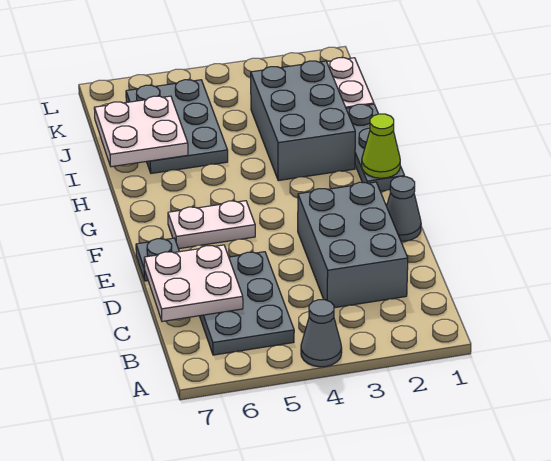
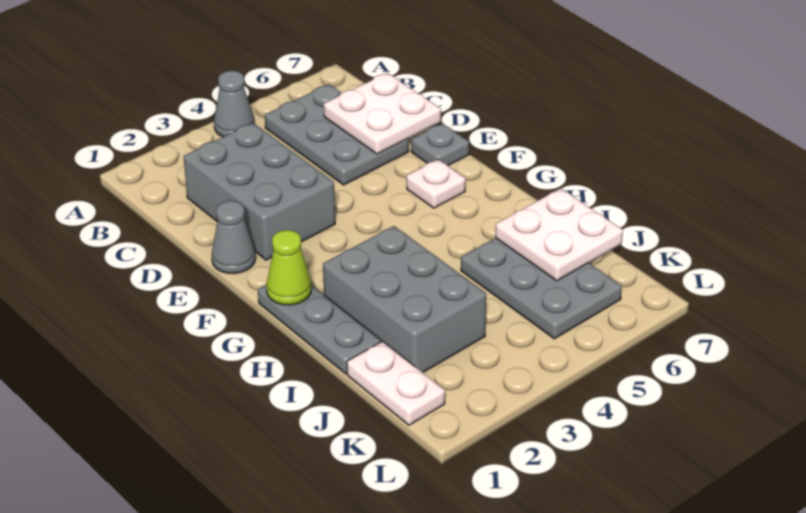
white 1x2 plate [168,201,255,249] -> white 1x1 plate [406,159,466,208]

